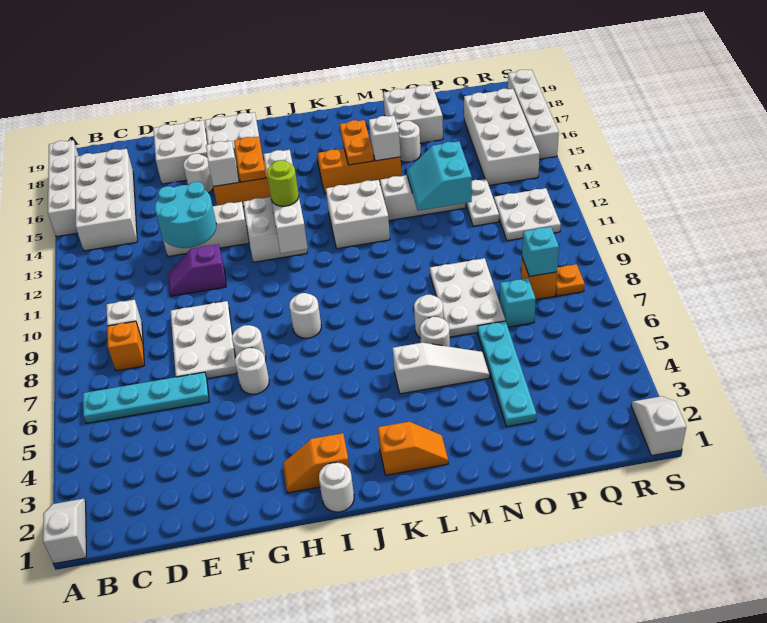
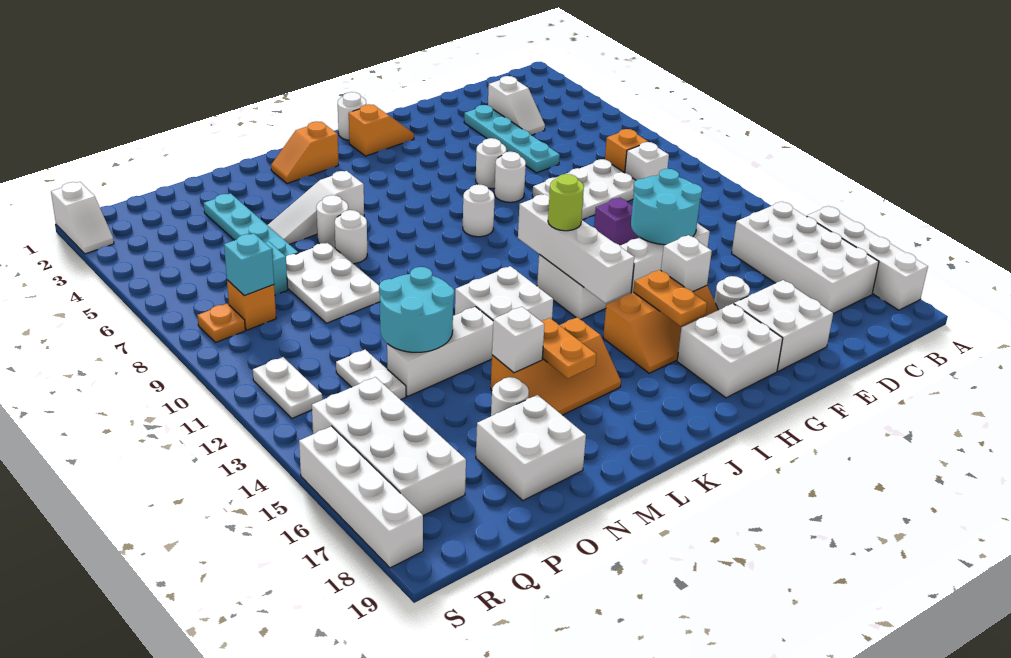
white 1x2 slope [43,499,86,564] -> white 1x2 slope moved to [488,76,545,135]
cyan 1x4 plate [83,372,209,423] -> cyan 1x4 plate turned to [464,105,560,173]
white 2x3 plate [171,301,237,379] -> white 2x3 plate turned to [532,159,636,220]
cyan 2x2 slope [407,141,472,211] -> cyan 2x2 round brick [379,267,454,352]
white 2x2 plate [494,188,561,241] -> white 1x2 plate [253,357,322,418]

